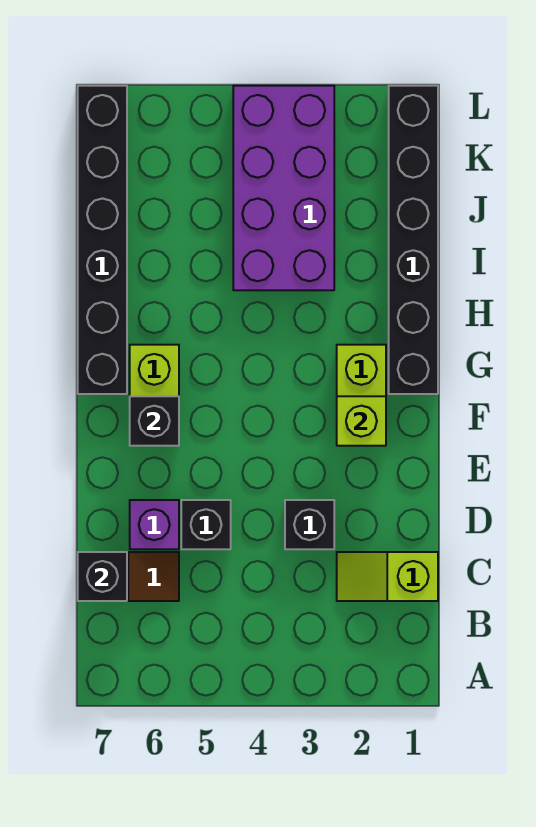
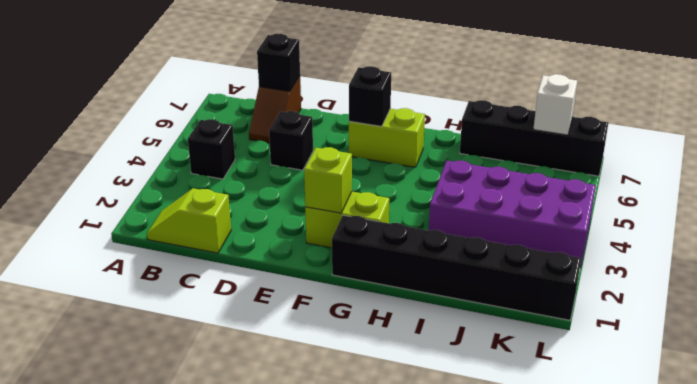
lime 1x2 slope [337,552,438,601] -> lime 1x2 slope turned to [147,188,231,253]
black 1x1 brick [285,500,334,549] -> black 1x1 brick moved to [188,119,235,179]
purple 1x1 brick [130,500,179,549] -> none
black 1x6 brick [78,86,127,394] -> black 1x4 brick [460,100,608,176]
none -> white 1x1 brick [534,74,577,135]

